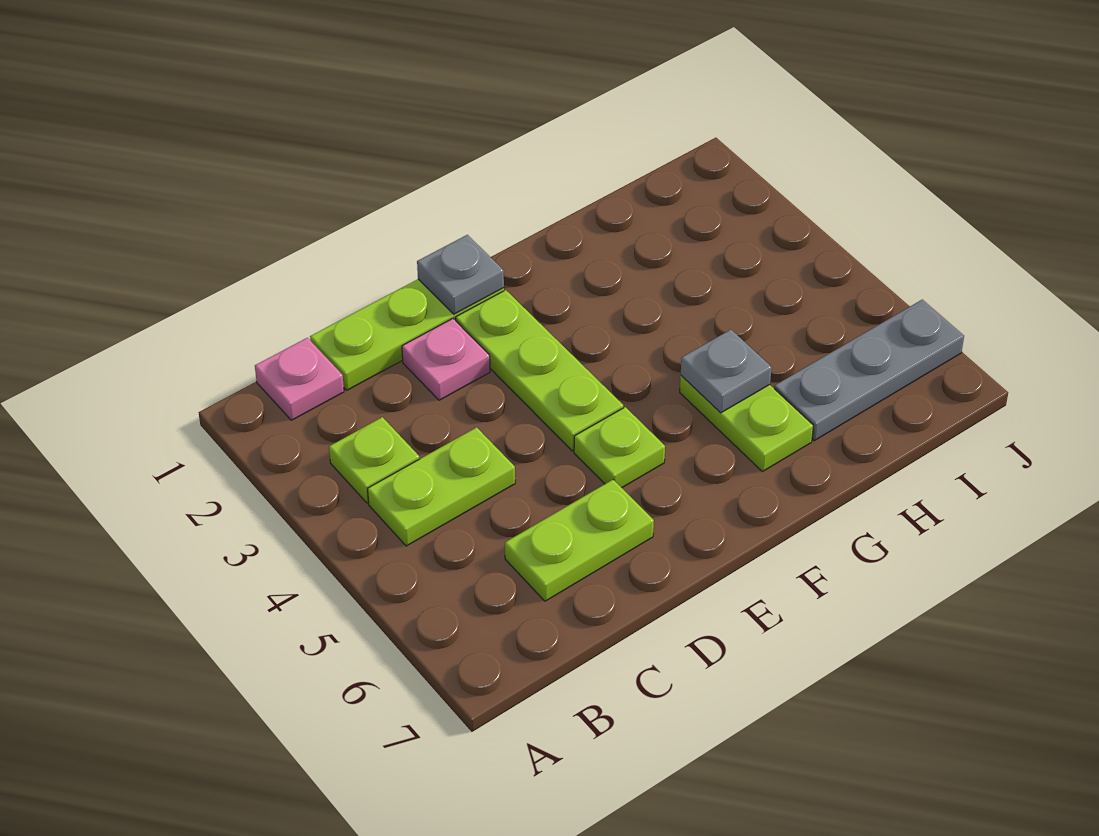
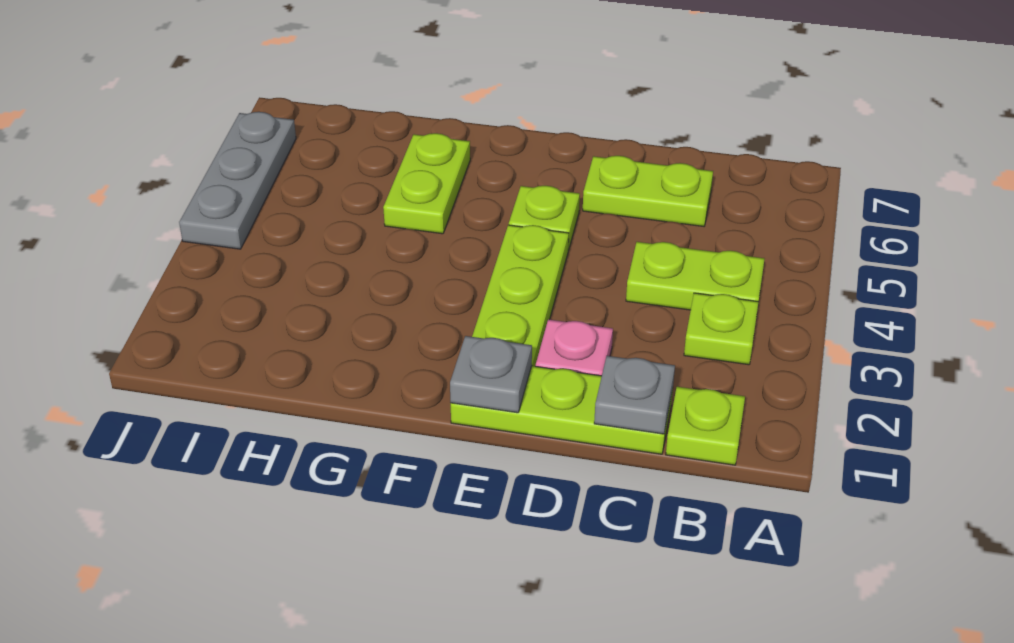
pink 1x1 plate [255,338,344,420] -> lime 1x1 plate [666,387,745,465]
grey 1x1 plate [681,330,772,413] -> grey 1x1 plate moved to [594,356,675,434]
grey 1x3 plate [774,300,964,441] -> grey 1x3 plate turned to [179,112,296,249]

